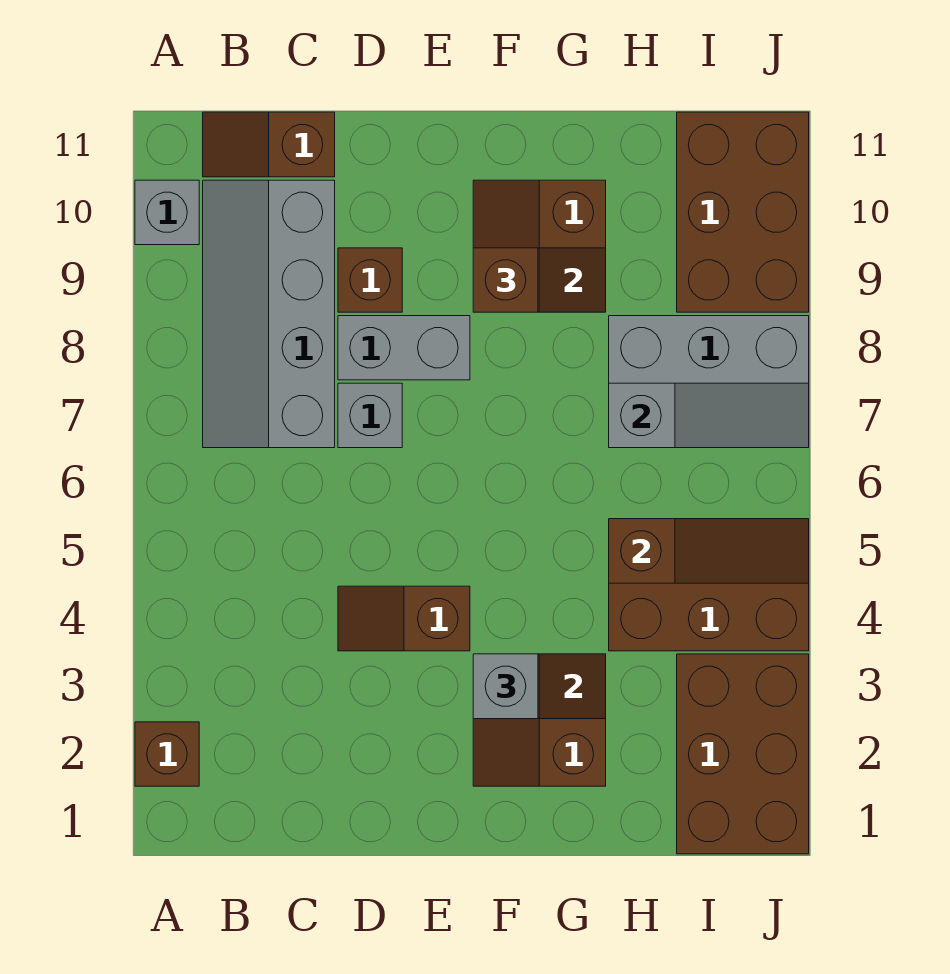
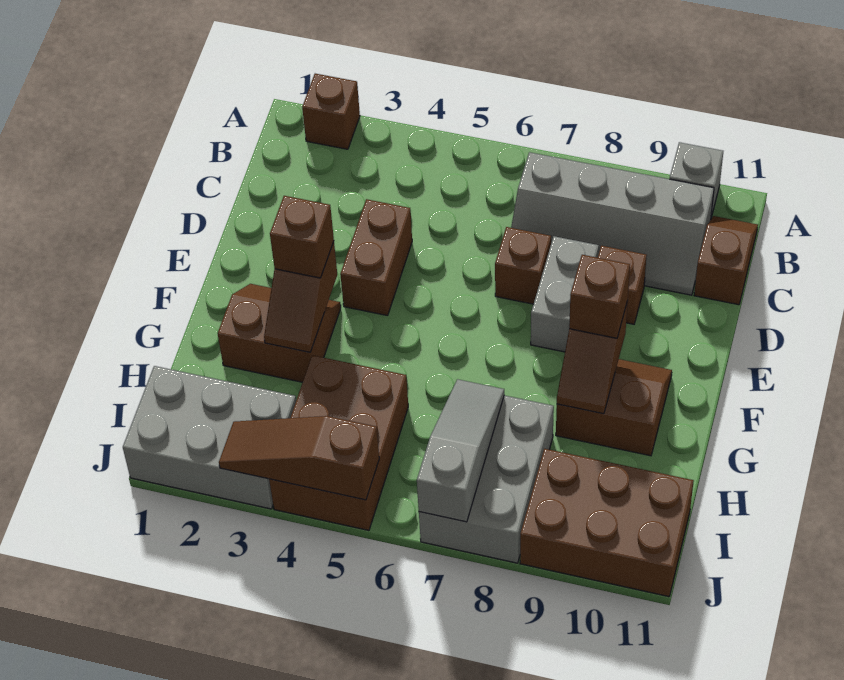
grey 2x4 slope [203,180,335,448] -> grey 2x4 slope turned to [511,152,714,295]
brown 1x2 slope [338,586,470,651] -> brown 1x2 brick [340,199,412,316]
grey 1x1 brick [338,383,402,448] -> brown 1x1 brick [495,227,551,304]
grey 1x1 brick [473,654,538,719] -> brown 1x1 brick [270,196,334,278]
brown 1x3 slope [609,519,809,583] -> brown 1x3 slope turned to [219,416,379,500]
grey 1x3 slope [609,383,809,448] -> grey 1x3 slope turned to [417,379,504,522]
brown 2x3 brick [677,654,809,854] -> grey 2x3 brick [123,366,296,509]

